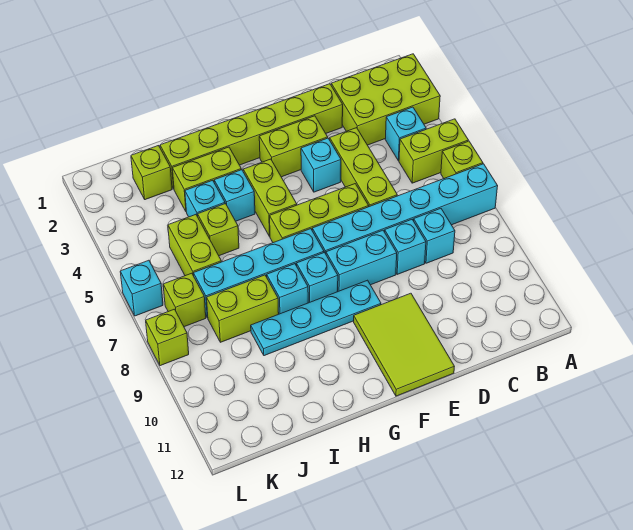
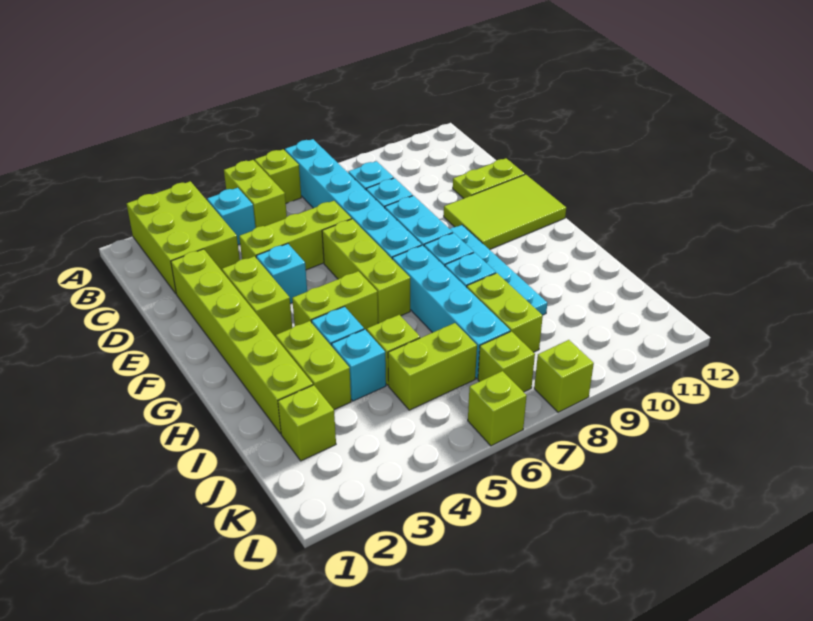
none -> lime 1x2 plate [453,158,525,199]
cyan 1x1 brick [120,260,163,316] -> lime 1x1 brick [468,371,527,446]

